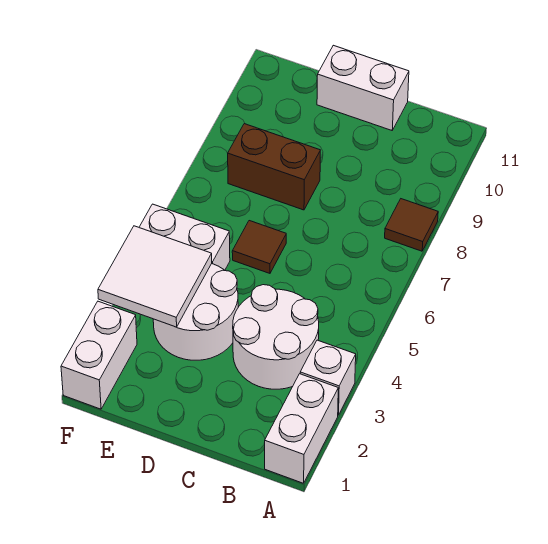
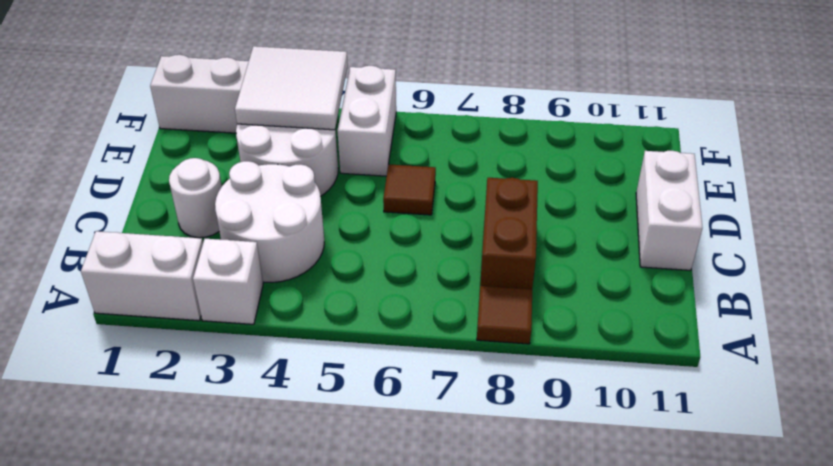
none -> white 1x1 round brick [169,158,222,238]
brown 1x2 brick [228,124,320,210] -> brown 1x2 brick moved to [480,178,538,289]

